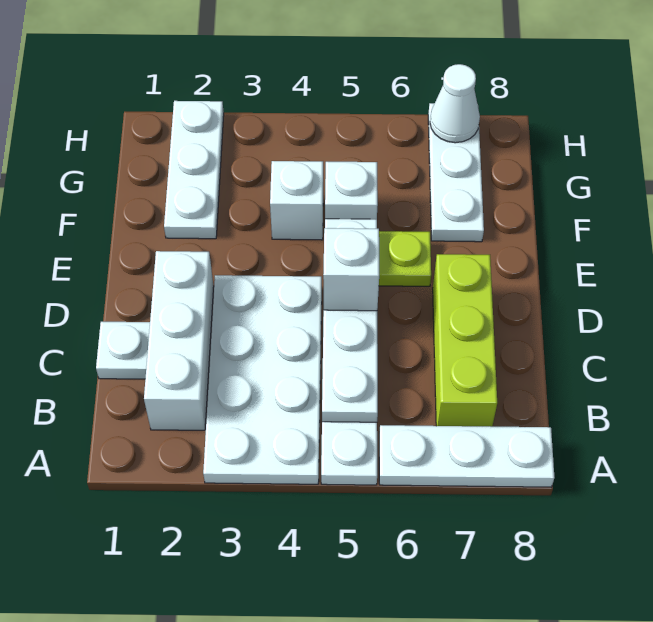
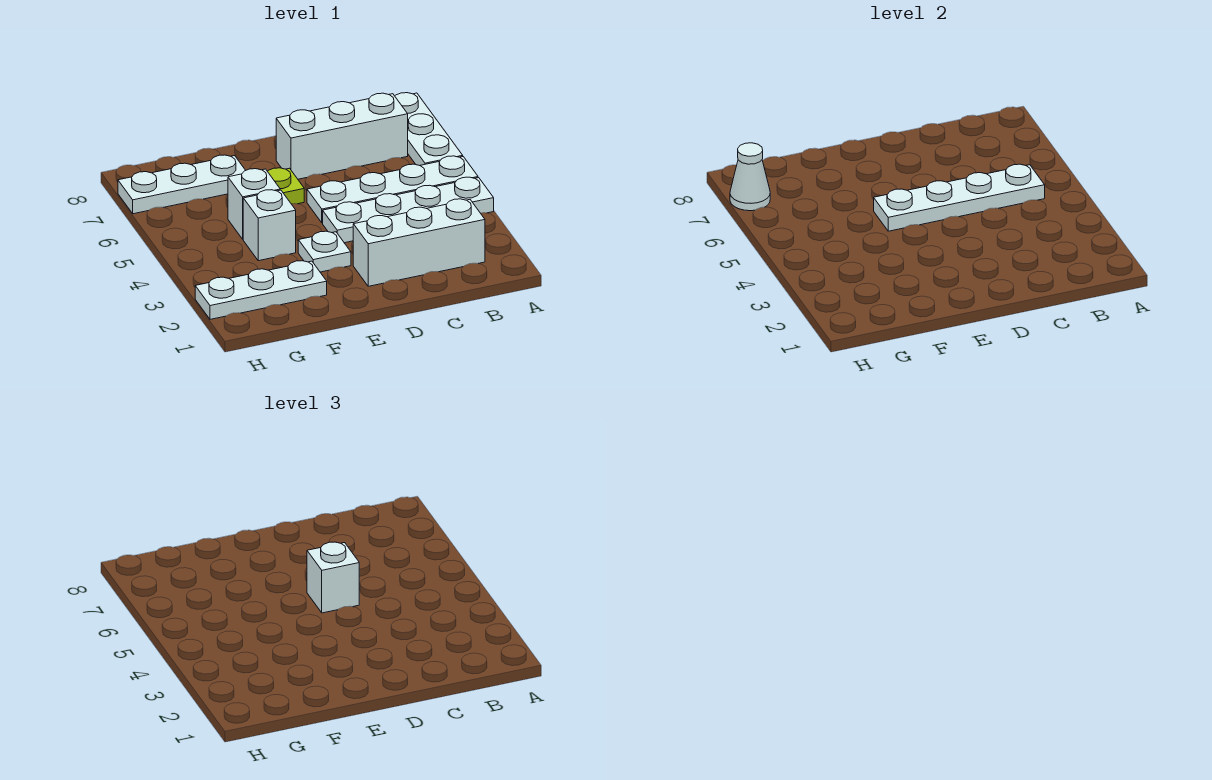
white 2x4 plate [203,275,322,484] -> white 1x4 plate [323,177,494,243]
lime 1x3 brick [433,254,497,427] -> white 1x3 brick [276,93,408,179]
white 1x1 plate [96,322,150,379] -> white 1x1 plate moved to [298,231,351,272]

